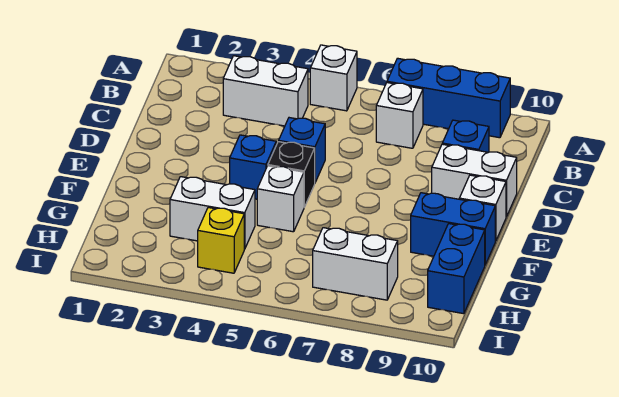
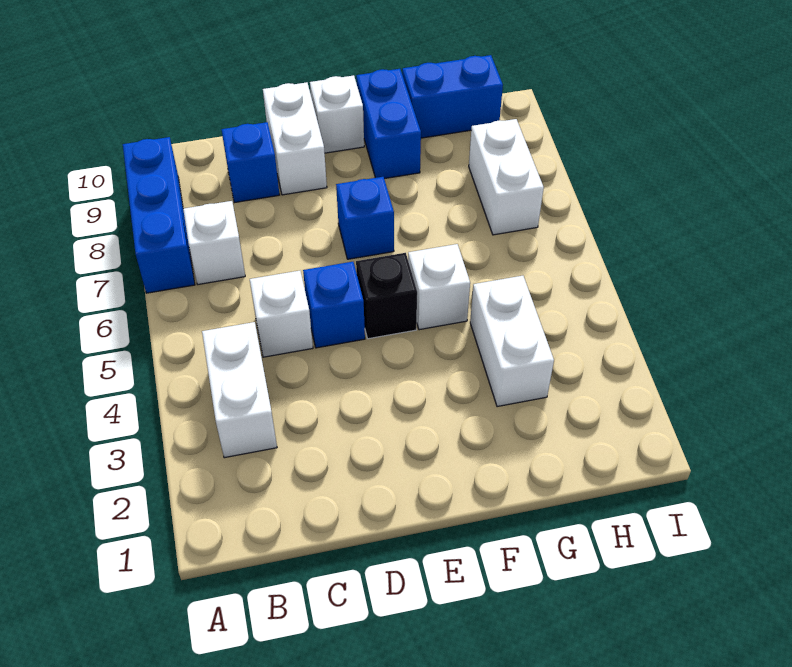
white 1x1 brick [310,45,357,111] -> white 1x1 brick moved to [250,271,313,357]
blue 1x1 brick [230,135,276,199] -> blue 1x1 brick moved to [336,177,394,259]
yellow 1x1 brick [198,207,244,273] -> none

